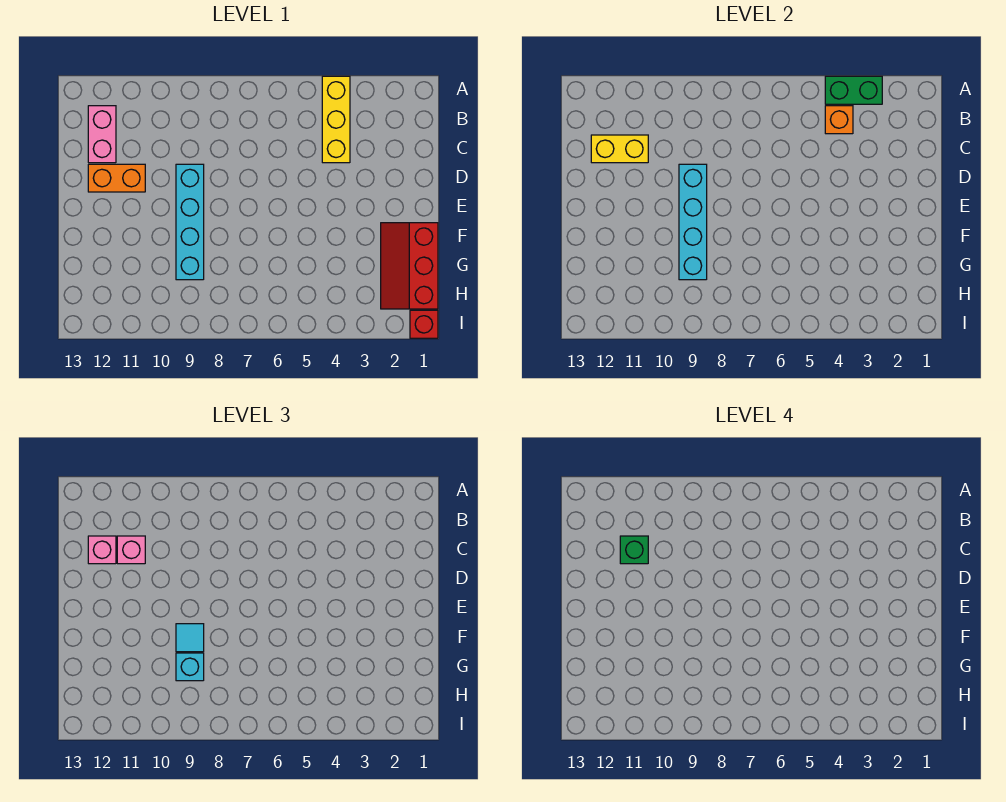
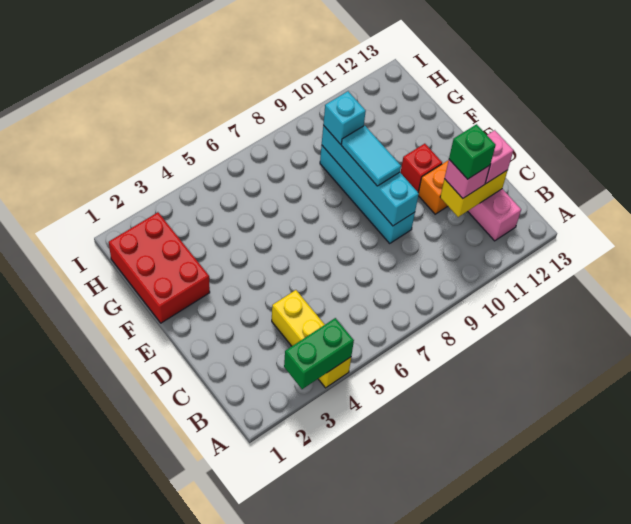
orange 1x1 brick [825,106,853,134] -> none
red 2x3 slope [381,223,438,309] -> red 2x3 brick [109,212,210,323]
cyan 1x1 tile [176,624,204,652] -> cyan 1x2 tile [341,125,401,186]
red 1x1 brick [410,310,438,338] -> red 1x1 brick moved to [400,144,442,192]

